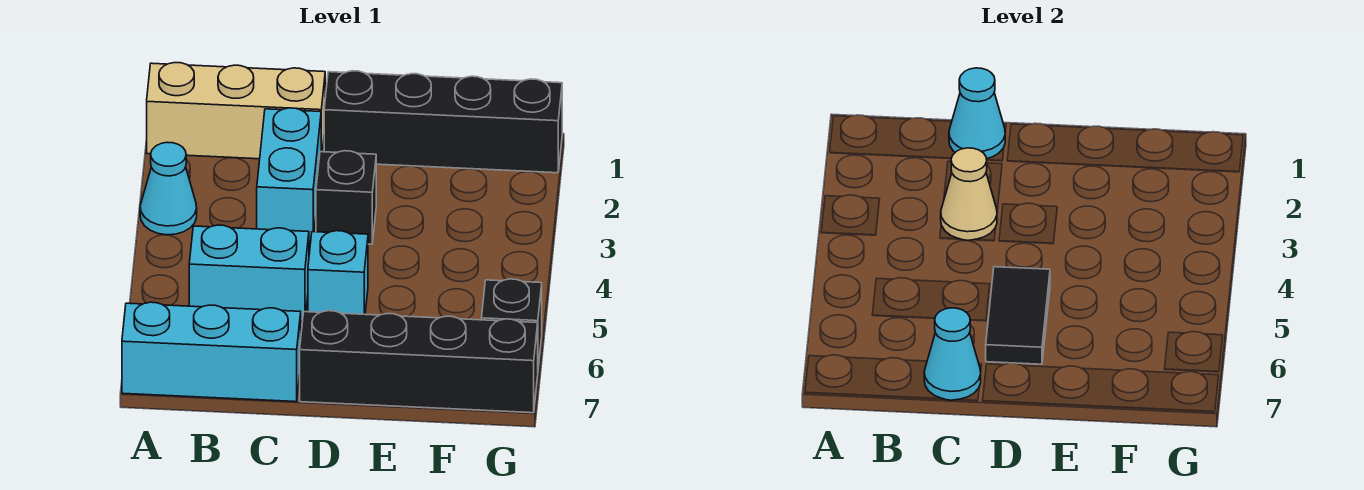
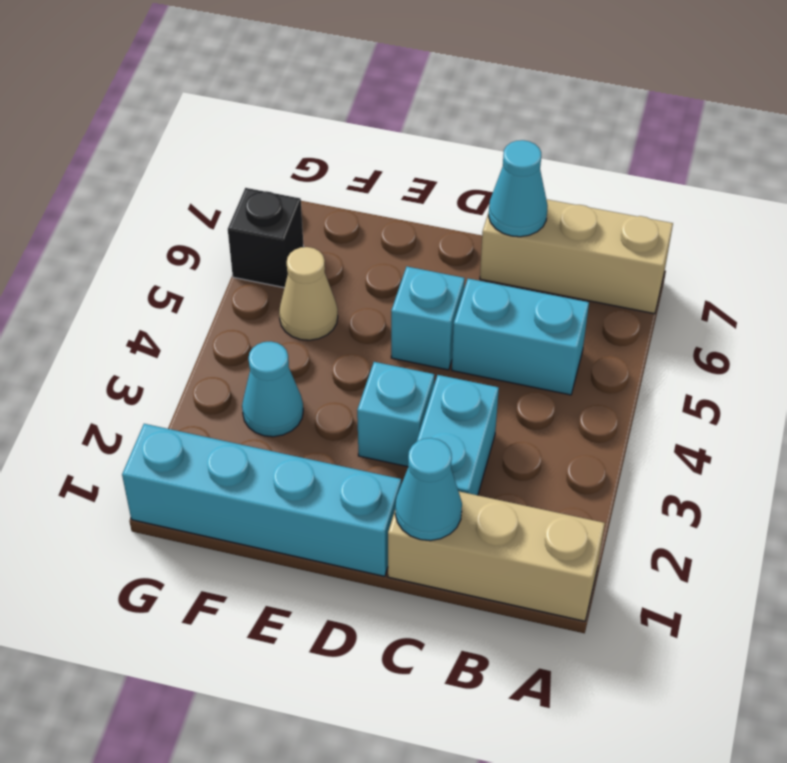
cyan 1x1 cone [140,142,197,235] -> cyan 1x1 cone moved to [242,341,303,437]
cyan 1x3 brick [122,302,301,402] -> tan 1x3 brick [480,199,673,314]
tan 1x1 cone [941,148,997,240] -> tan 1x1 cone moved to [279,247,338,340]
black 1x4 brick [324,71,562,173] -> cyan 1x4 brick [122,424,401,576]
black 1x1 brick [316,151,376,244] -> cyan 1x1 brick [357,362,434,467]
black 1x2 tile [986,267,1050,364] -> none
black 1x4 brick [300,311,538,413] -> none

